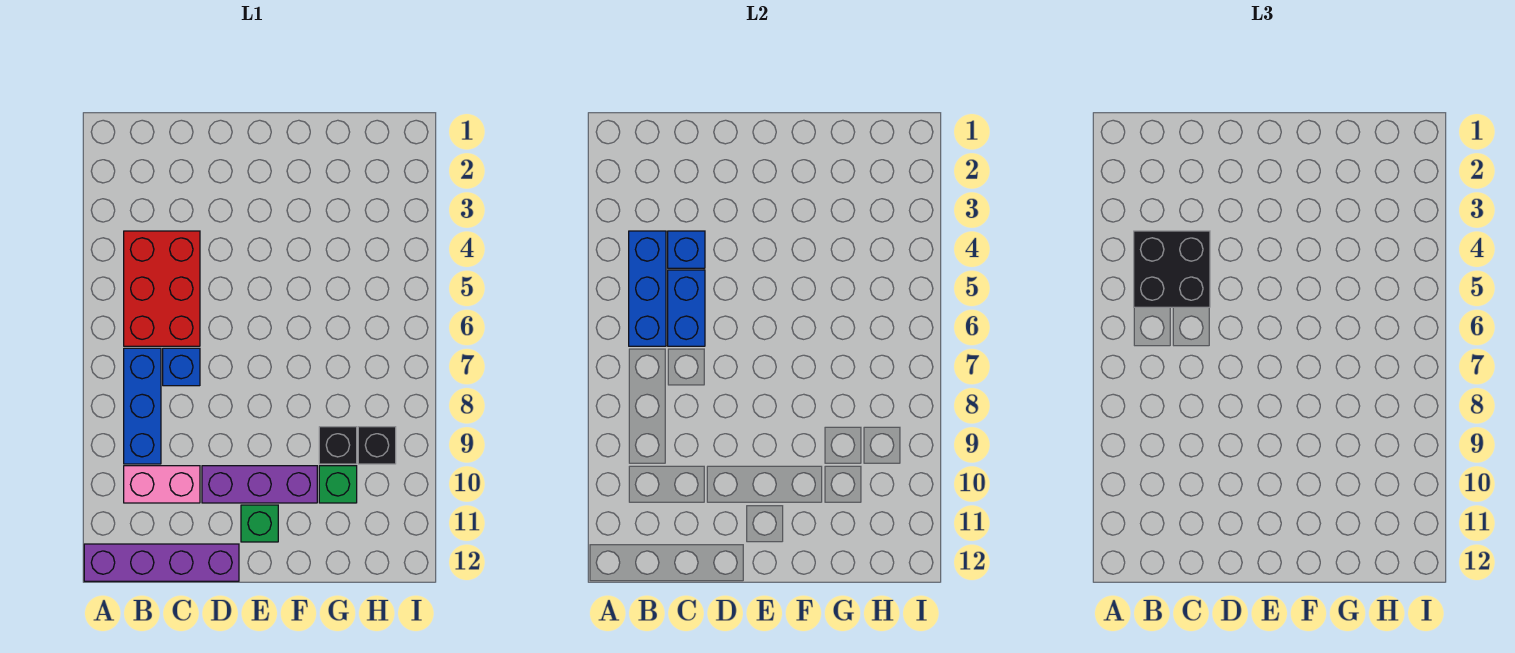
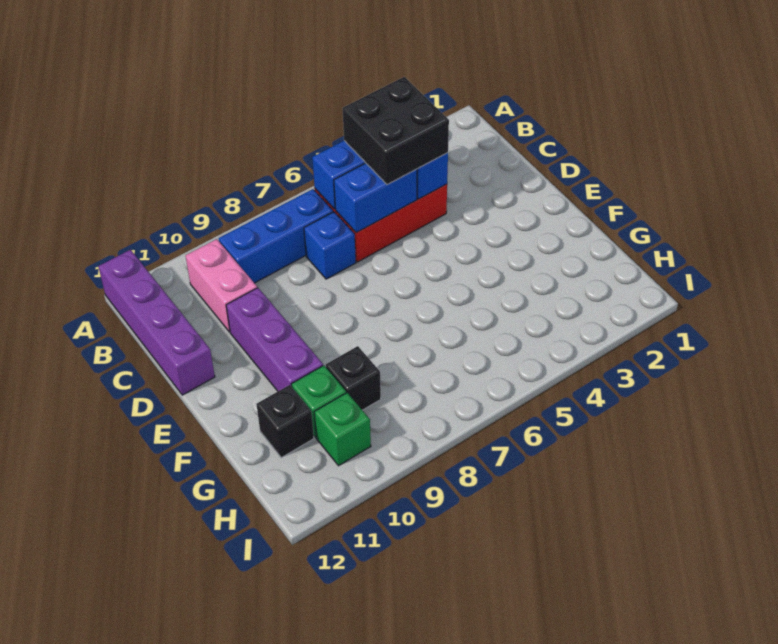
green 1x1 brick [241,505,278,542] -> green 1x1 brick moved to [314,393,371,466]
black 1x1 brick [358,427,396,464] -> black 1x1 brick moved to [256,385,314,458]

